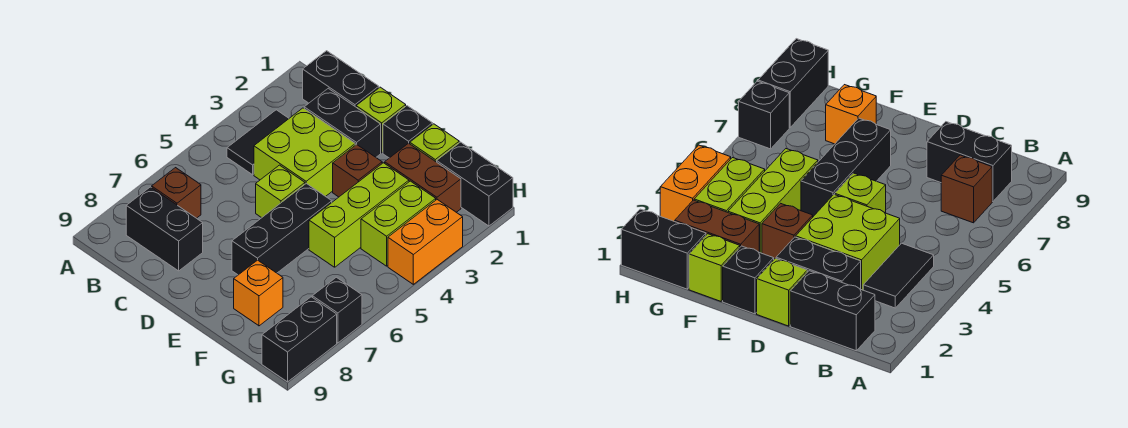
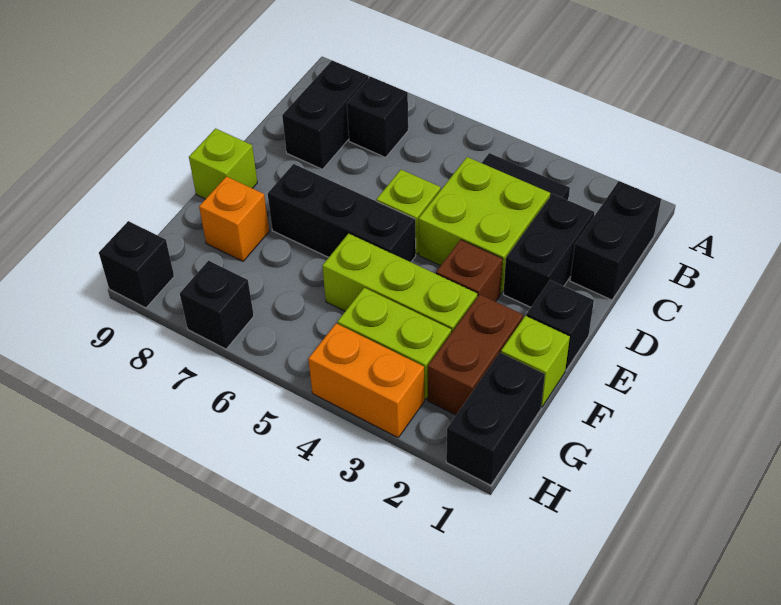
brown 1x1 brick [152,168,201,218] -> black 1x1 brick [347,76,408,157]
lime 1x1 brick [356,87,406,153] -> lime 1x1 brick moved to [189,129,257,199]
black 1x2 brick [262,297,337,382] -> black 1x1 brick [99,221,174,308]

